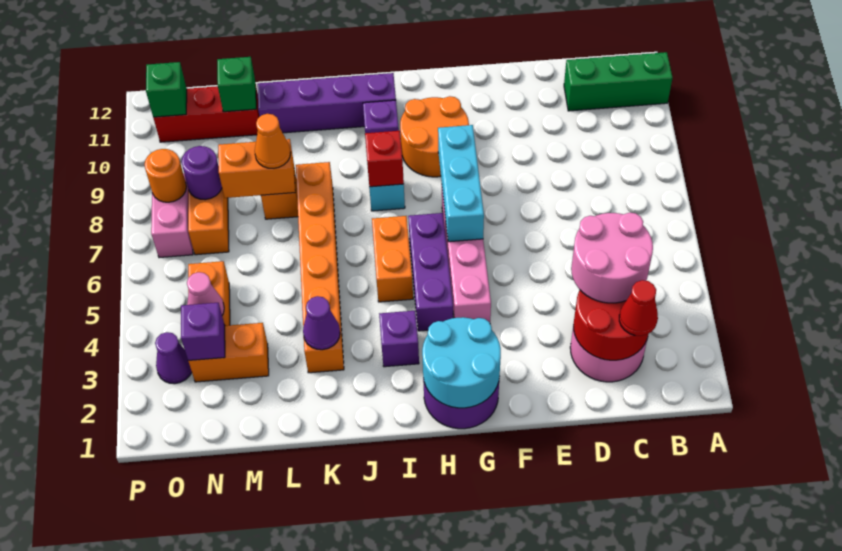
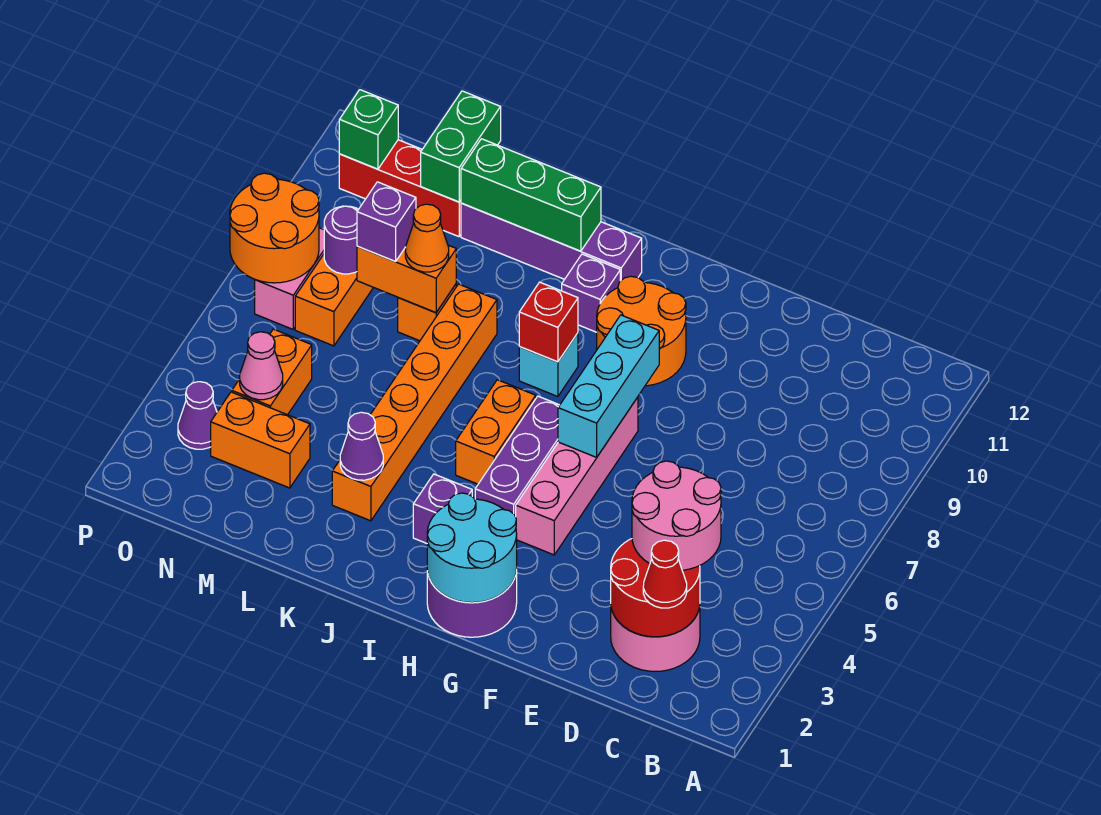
green 1x3 brick [564,52,672,111] -> green 1x3 brick moved to [461,139,601,251]
green 1x1 brick [217,57,256,112] -> green 1x2 brick [421,91,501,202]
purple 1x1 brick [181,303,225,361] -> purple 1x1 brick moved to [357,182,416,261]
orange 1x1 round brick [144,149,186,202] -> orange 2x2 round brick [230,173,319,283]

